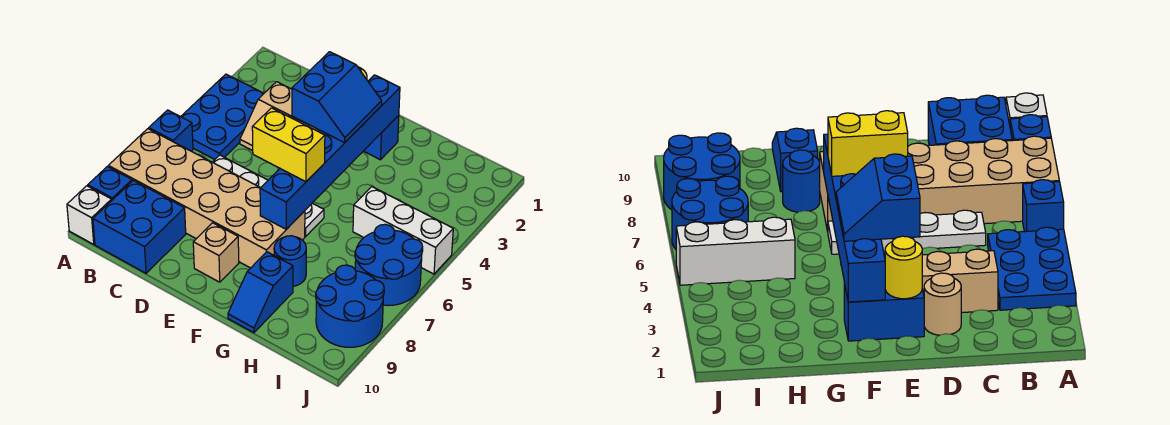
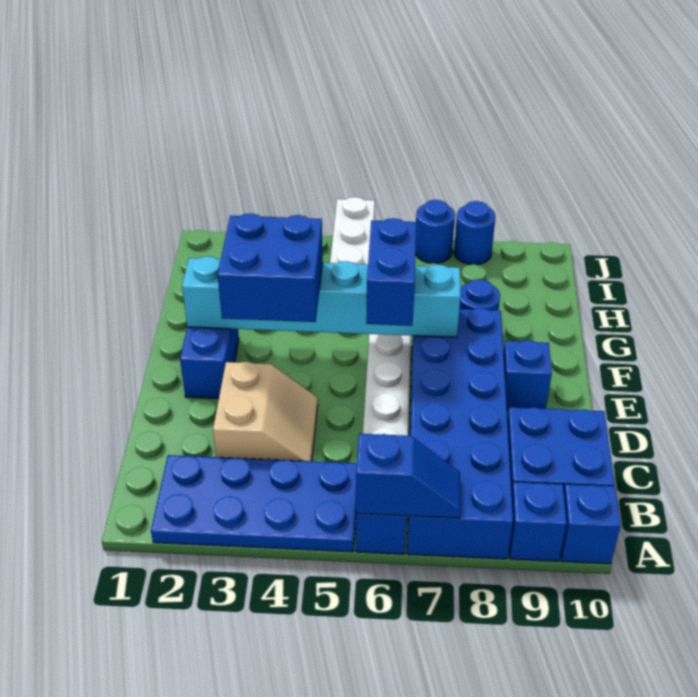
blue 2x3 plate [181,74,264,159] -> blue 2x4 plate [151,455,357,552]
tan 2x6 brick [108,129,305,268] -> blue 2x6 brick [407,308,513,559]
white 1x1 brick [67,186,112,244] -> blue 1x1 brick [561,484,621,564]
tan 1x1 round brick [924,273,961,335] -> none
yellow 1x1 round brick [885,236,922,299] -> none
blue 2x2 slope [292,52,382,143] -> blue 2x2 brick [218,213,323,322]
yellow 1x2 brick [252,108,325,182] -> blue 1x2 brick [366,218,416,326]
tan 1x1 brick [193,223,239,282] -> blue 1x1 brick [504,340,552,410]
blue 1x6 brick [260,75,400,229] -> cyan 1x6 brick [182,256,461,337]
blue 1x2 slope [228,252,293,333] -> blue 1x2 slope moved to [356,434,461,518]
blue 2x2 round brick [355,224,423,306] -> blue 1x1 round brick [415,200,455,263]
blue 2x2 round brick [316,265,384,347] -> blue 1x1 round brick [454,201,496,265]

